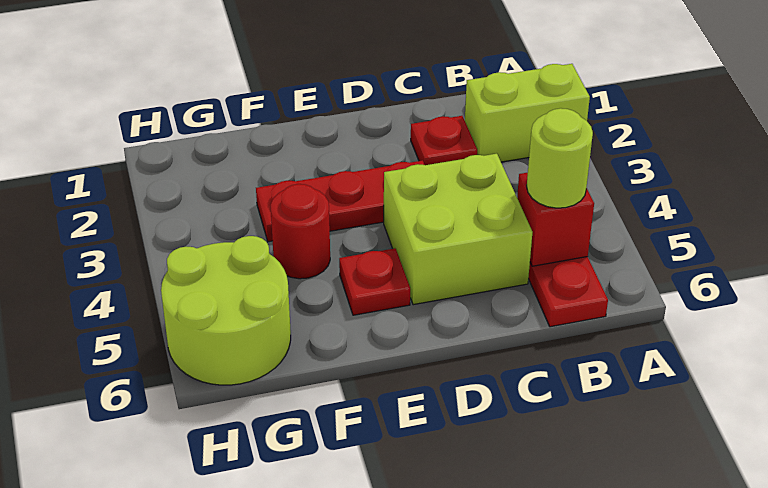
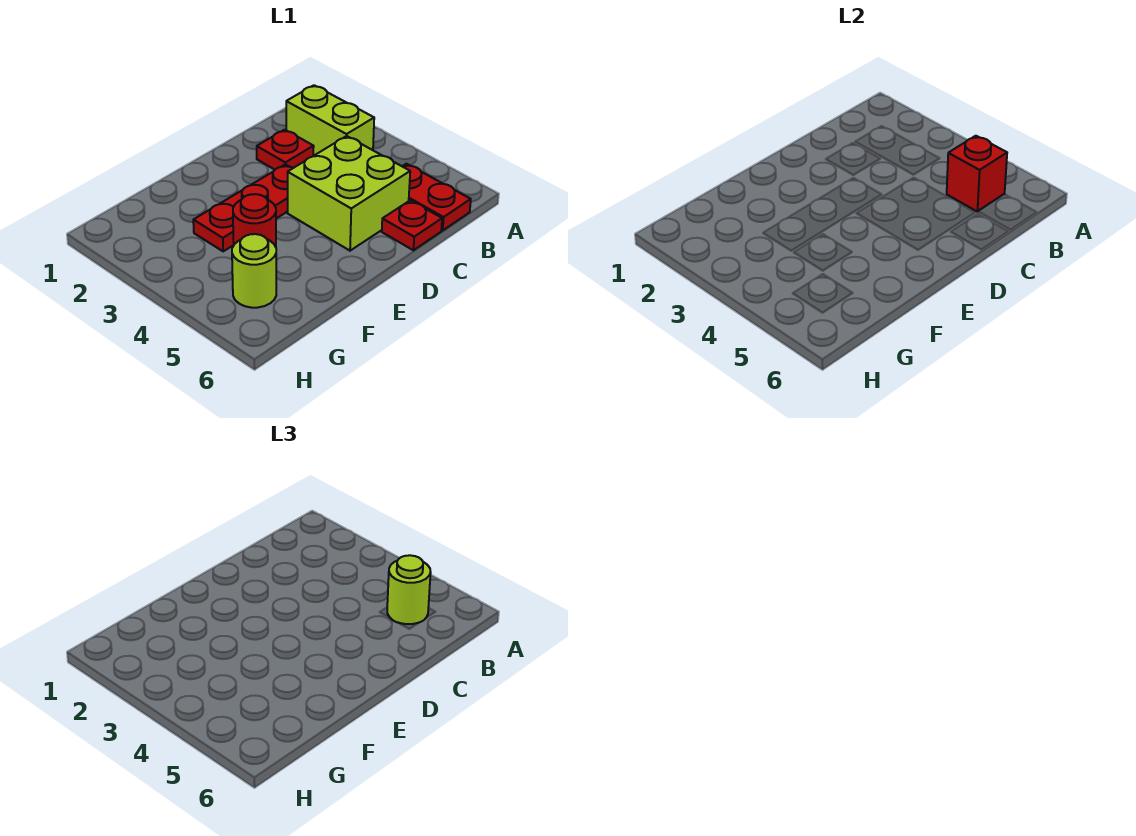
lime 1x2 brick [465,64,590,162] -> lime 1x2 brick turned to [286,85,374,156]
red 1x1 plate [339,248,410,315] -> red 1x1 plate moved to [382,200,442,250]
lime 2x2 round brick [161,236,291,385] -> lime 1x1 round brick [232,234,276,308]

